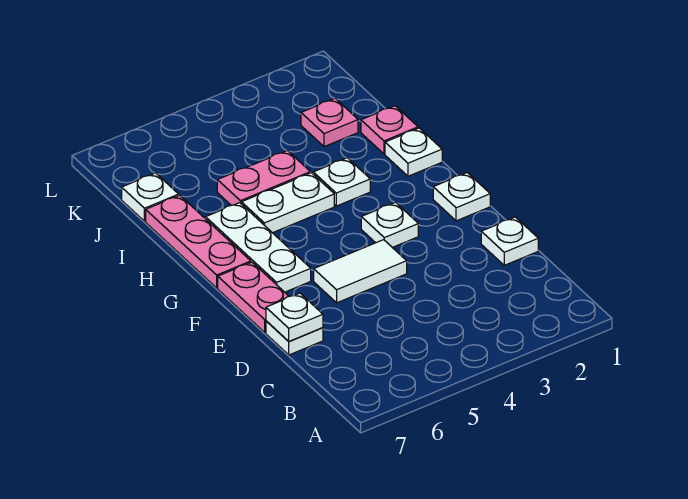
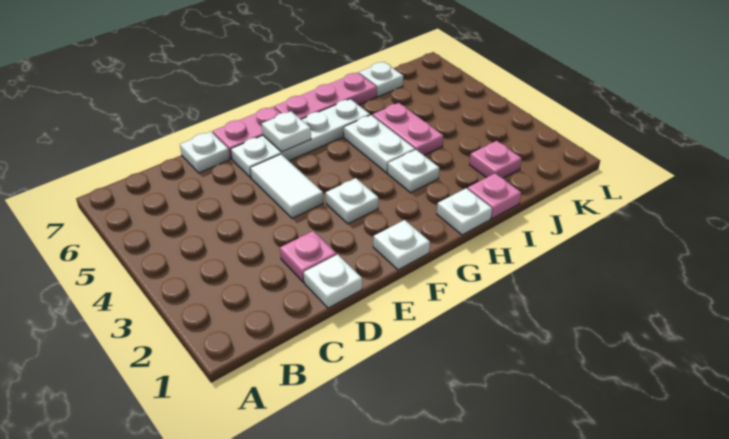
none -> pink 1x1 plate [280,231,336,282]
white 1x1 plate [266,293,323,341] -> white 1x1 plate moved to [262,111,311,152]
white 1x3 plate [206,203,311,292] -> white 1x4 plate [231,99,370,178]

